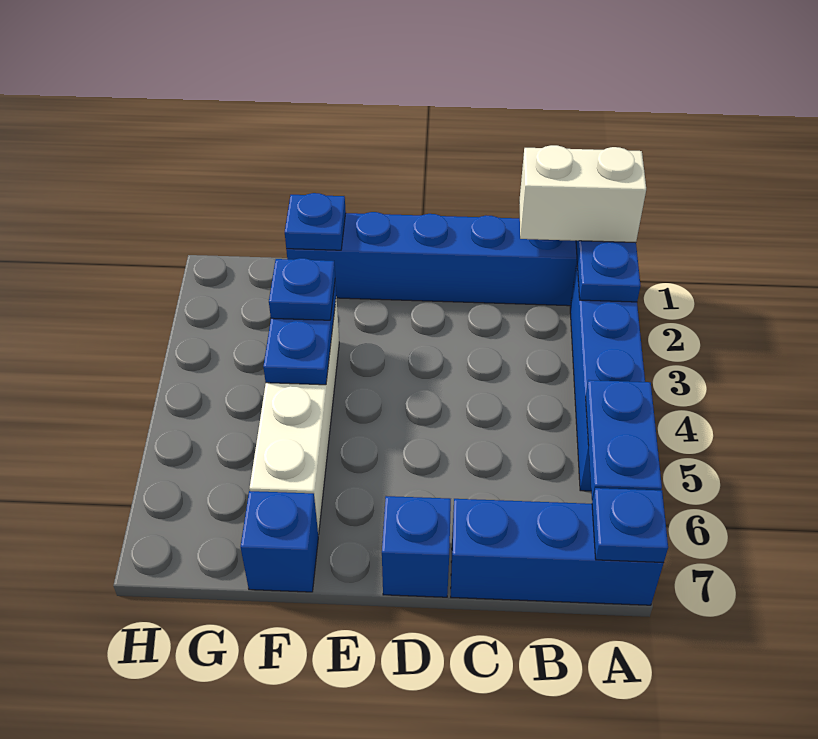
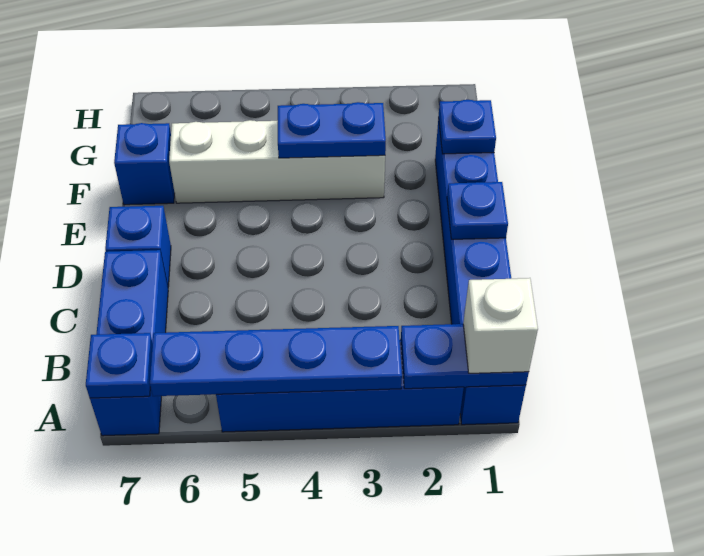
white 1x2 brick [519,145,646,243] -> white 1x1 brick [463,278,538,373]
blue 1x2 plate [586,380,662,501] -> blue 1x4 plate [150,326,402,396]
blue 1x1 plate [269,258,335,320] -> blue 1x1 plate moved to [447,182,508,239]

